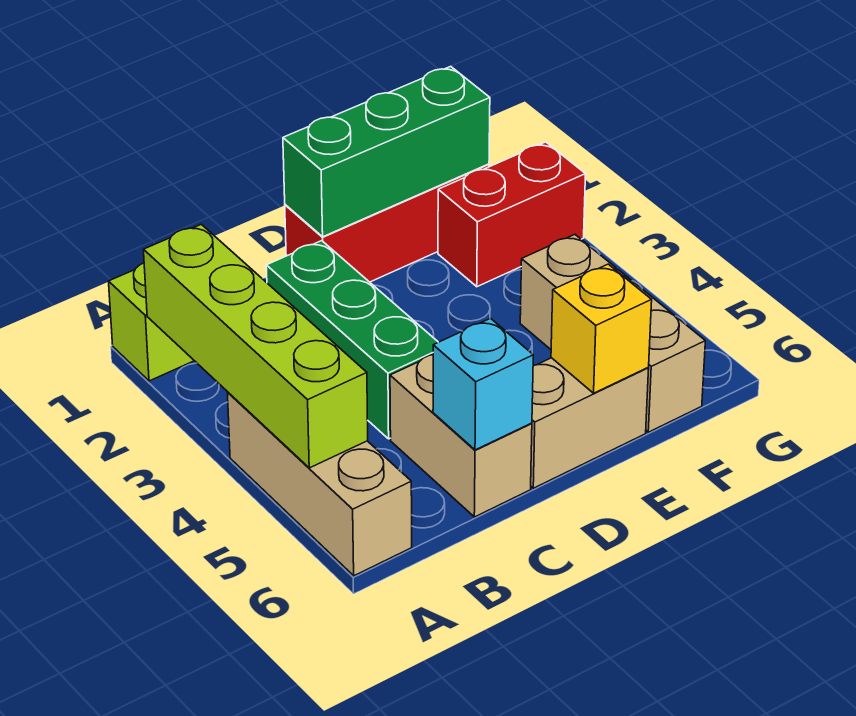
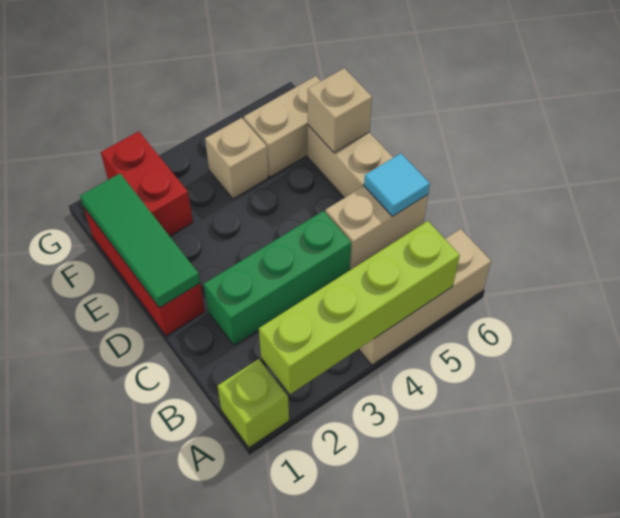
cyan 1x1 brick [433,318,533,450] -> cyan 1x1 tile [364,153,430,216]
green 1x3 brick [283,66,490,237] -> green 1x3 tile [80,174,200,308]
yellow 1x1 brick [551,264,652,393] -> tan 1x1 brick [308,68,372,153]

